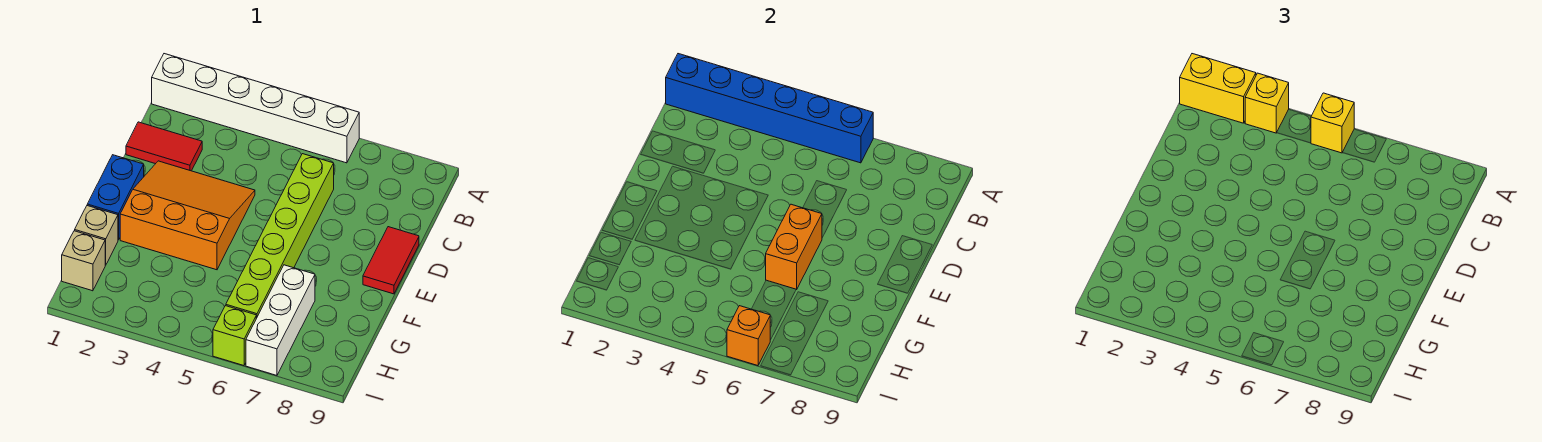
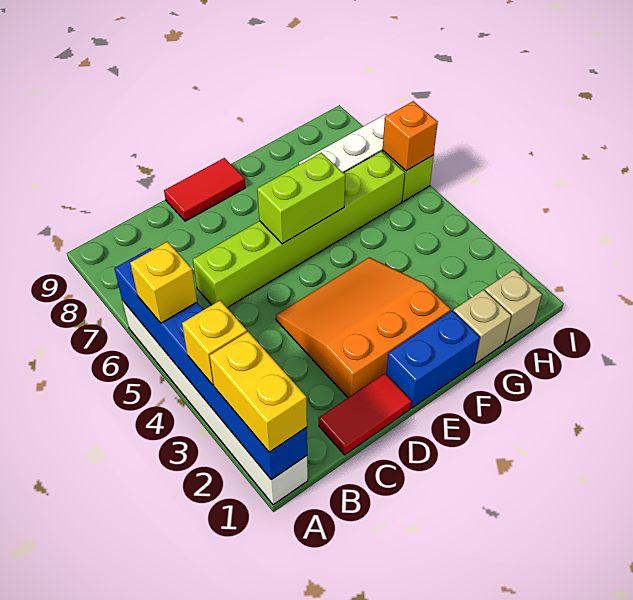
red 1x2 tile [126,122,202,171] -> red 1x2 tile turned to [319,373,411,455]
orange 3x3 slope [120,161,255,270] -> orange 3x3 slope turned to [276,258,451,398]
orange 1x2 brick [766,204,822,290] -> lime 1x2 brick [257,153,345,244]

